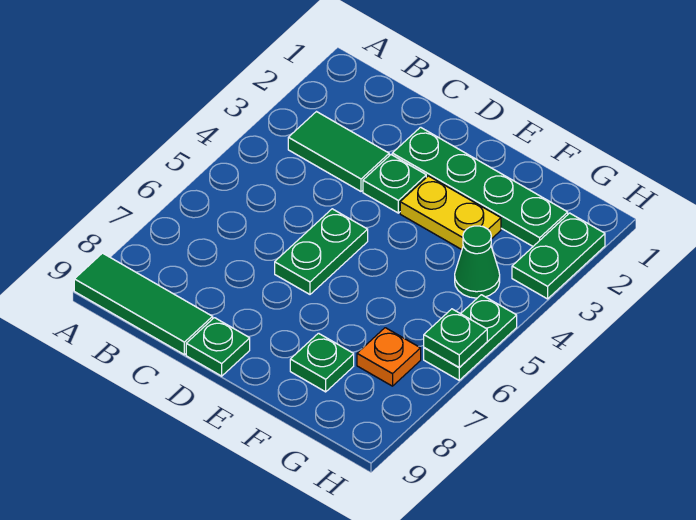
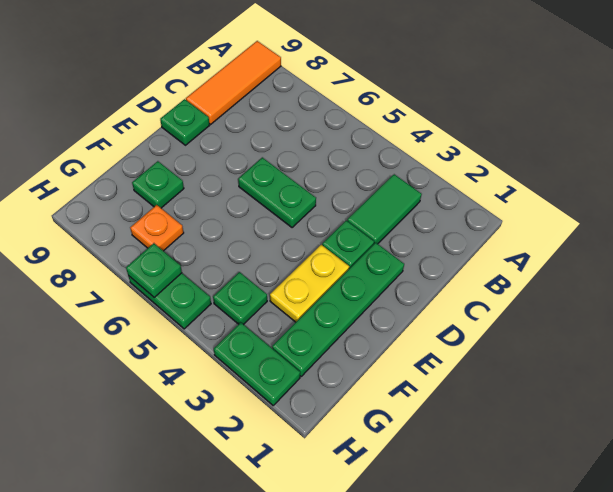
green 1x3 tile [74,253,213,355] -> orange 1x3 tile [186,41,281,124]
green 1x1 cone [455,226,500,298] -> green 1x1 plate [213,272,267,325]

